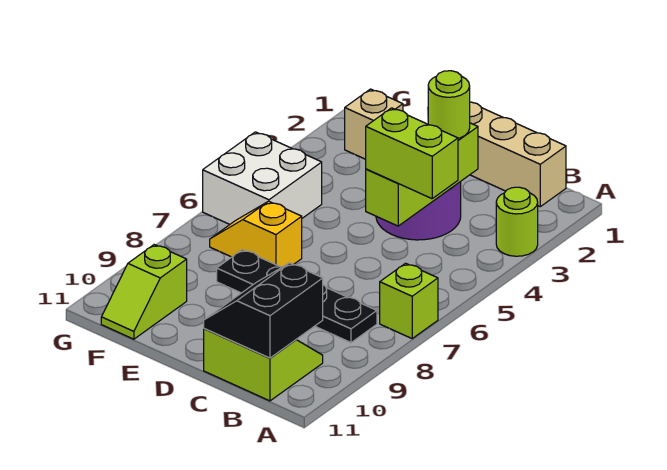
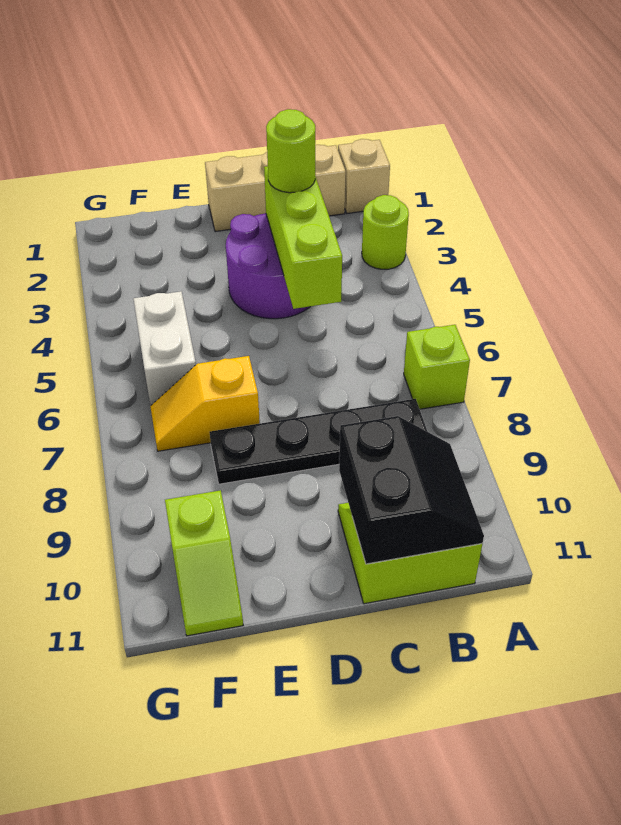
lime 1x2 brick [366,108,458,199] -> none
black 2x2 slope [204,263,323,358] -> black 2x2 slope turned to [339,416,484,564]
tan 1x1 brick [345,89,403,159] -> tan 1x1 brick moved to [338,139,390,213]
white 2x2 brick [203,132,322,224] -> white 1x2 brick [133,291,196,406]

